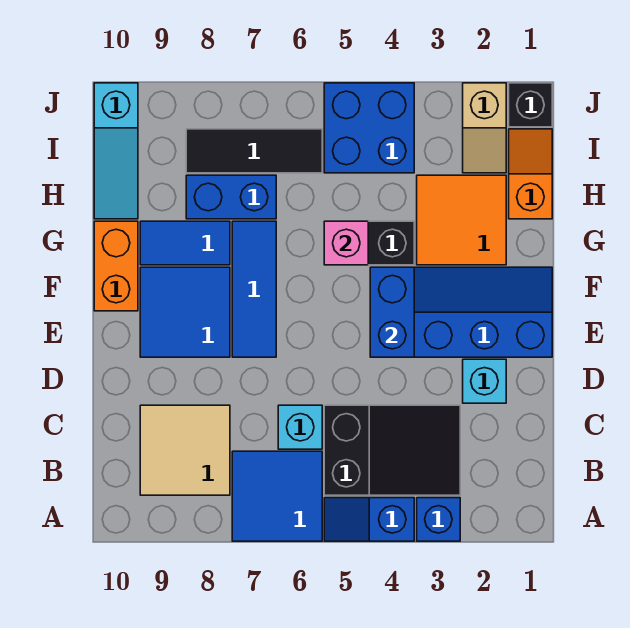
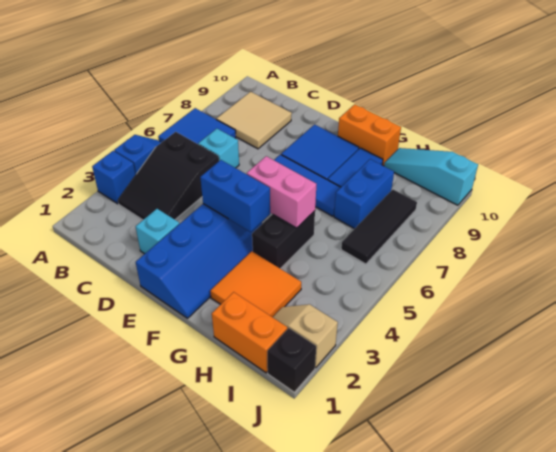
pink 1x1 brick [324,221,368,265] -> pink 1x2 brick [247,156,316,228]
orange 1x2 slope [509,129,552,219] -> orange 1x2 brick [212,292,287,373]
blue 2x2 brick [324,83,414,173] -> none

